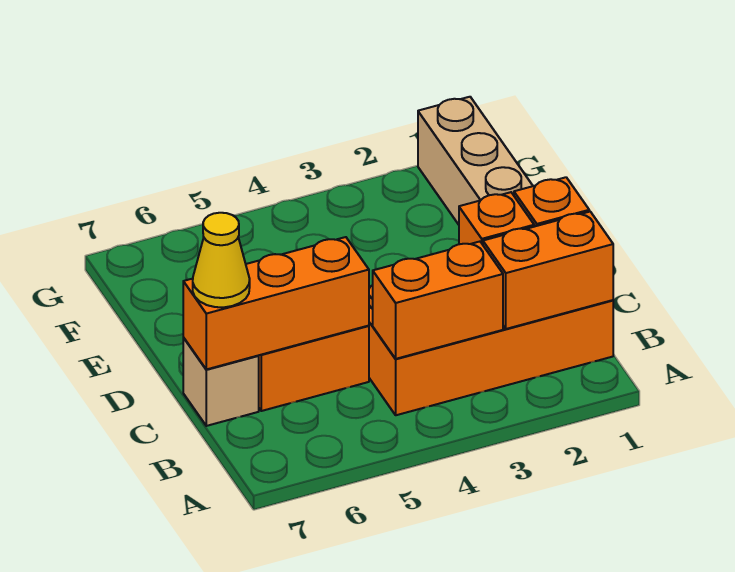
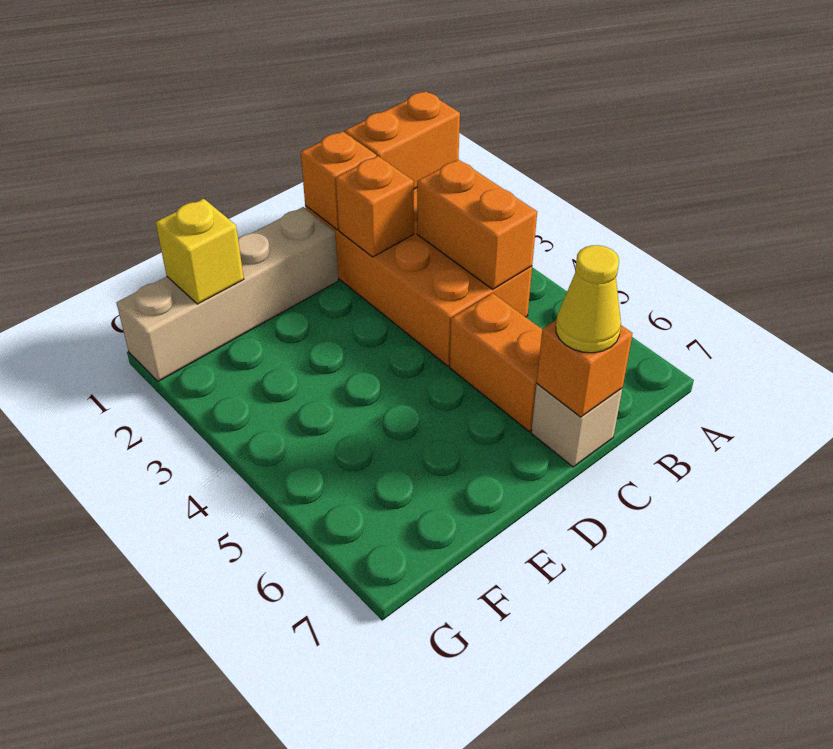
orange 1x2 brick [483,212,613,329] -> orange 1x2 brick turned to [345,91,460,189]
orange 1x3 brick [183,237,369,369] -> orange 1x1 brick [537,320,633,417]
none -> yellow 1x1 brick [156,199,244,304]

